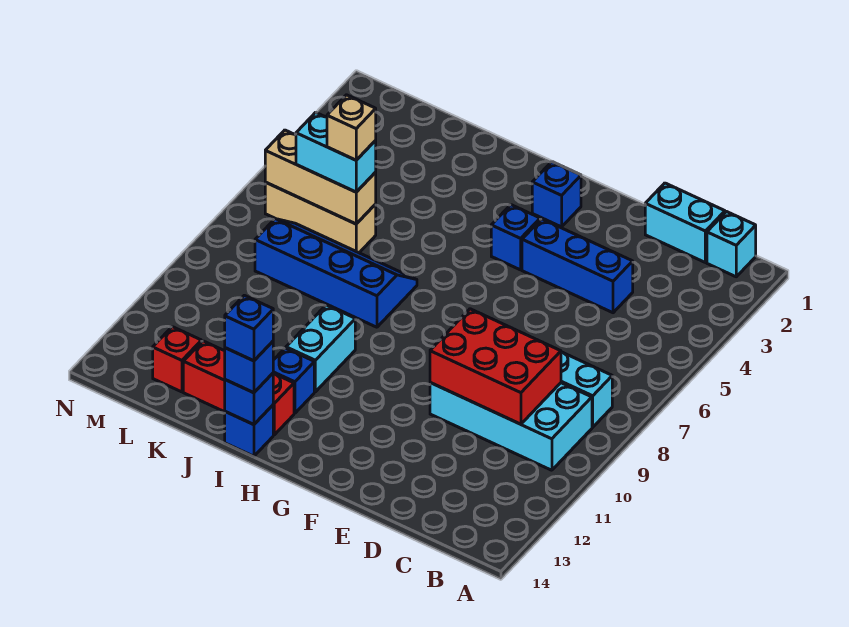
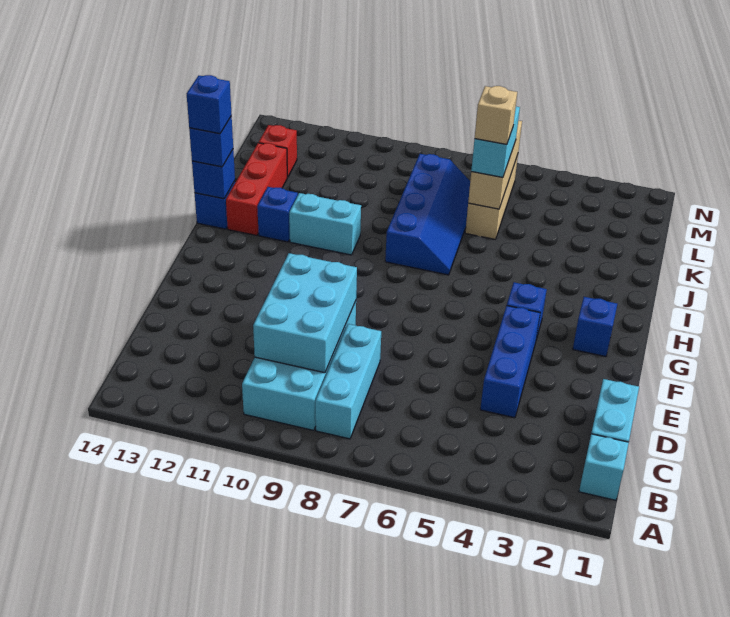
red 2x3 brick [430,309,561,424] -> cyan 2x3 brick [253,253,357,373]

